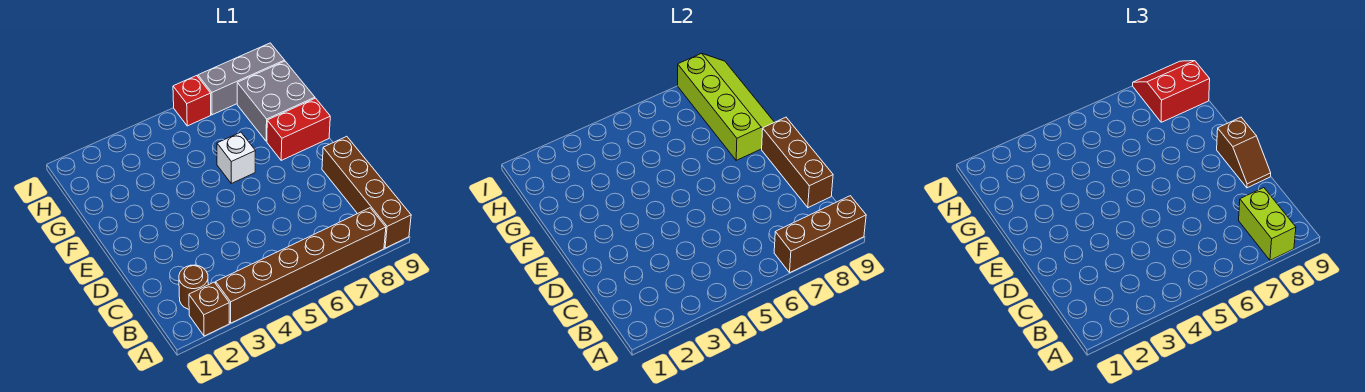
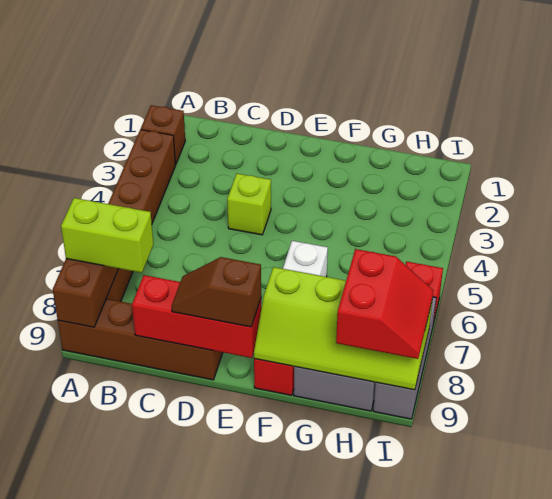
brown 1x1 round brick [179,265,208,309] -> none
brown 1x3 brick [762,117,833,208] -> red 1x3 brick [132,275,261,358]
none -> lime 1x1 brick [227,174,271,235]

